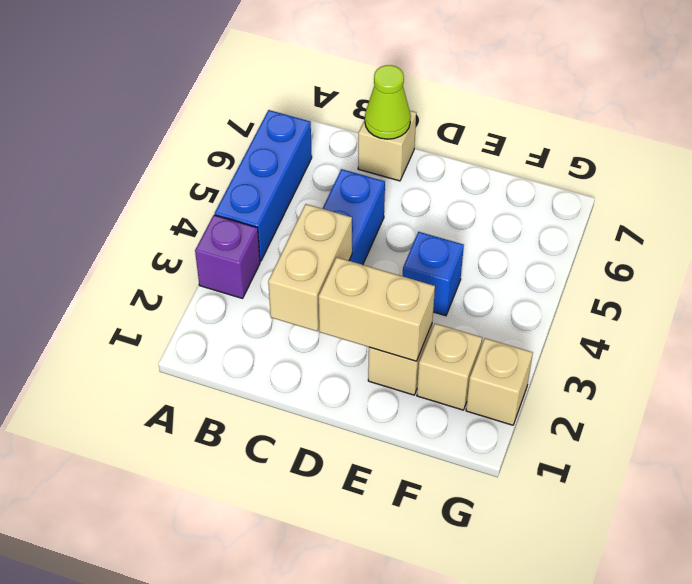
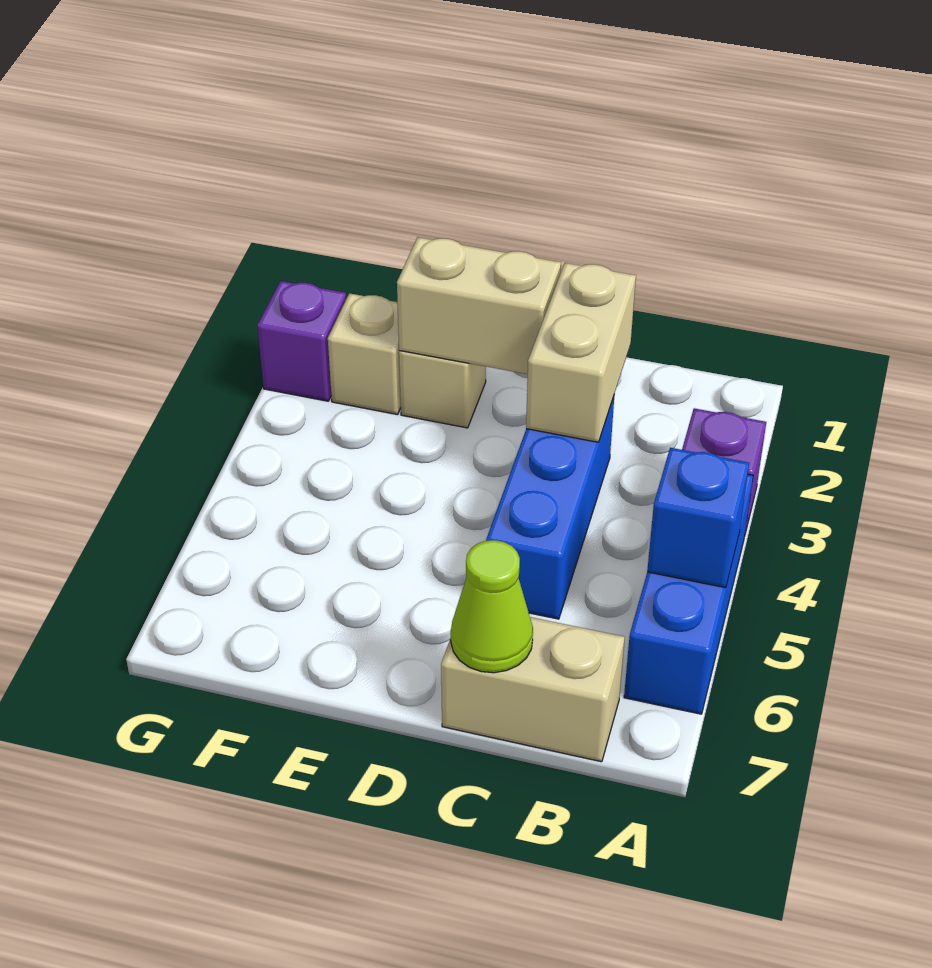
tan 1x1 brick [358,111,416,181] -> tan 1x2 brick [441,617,625,762]
blue 1x1 brick [403,232,464,316] -> blue 1x1 brick moved to [647,448,749,588]
tan 1x1 brick [466,338,533,425] -> purple 1x1 brick [257,281,346,401]

